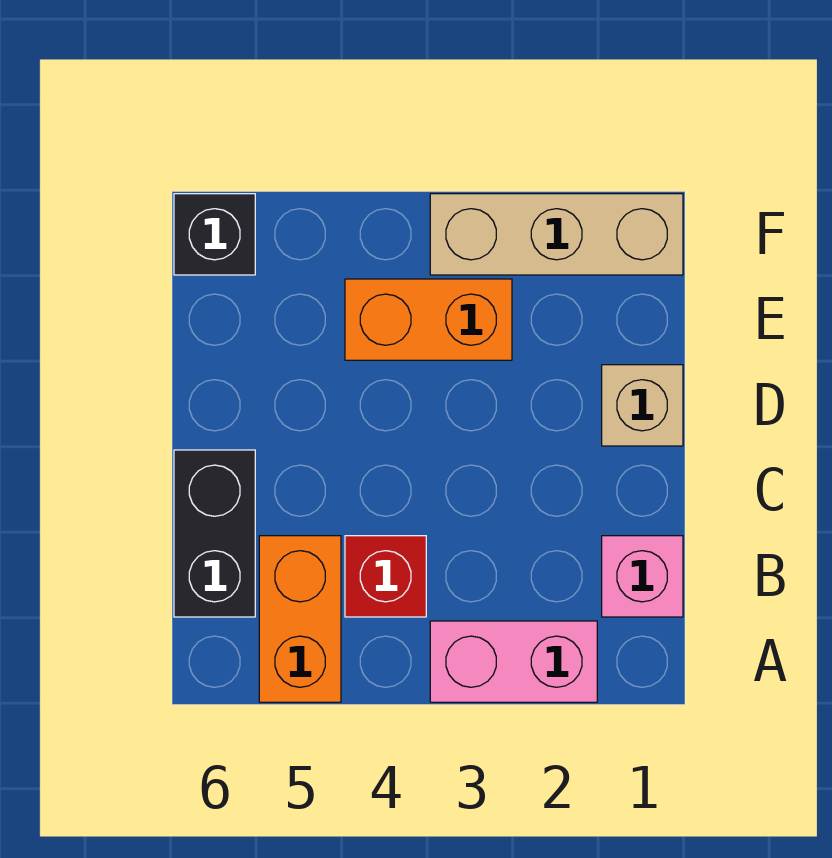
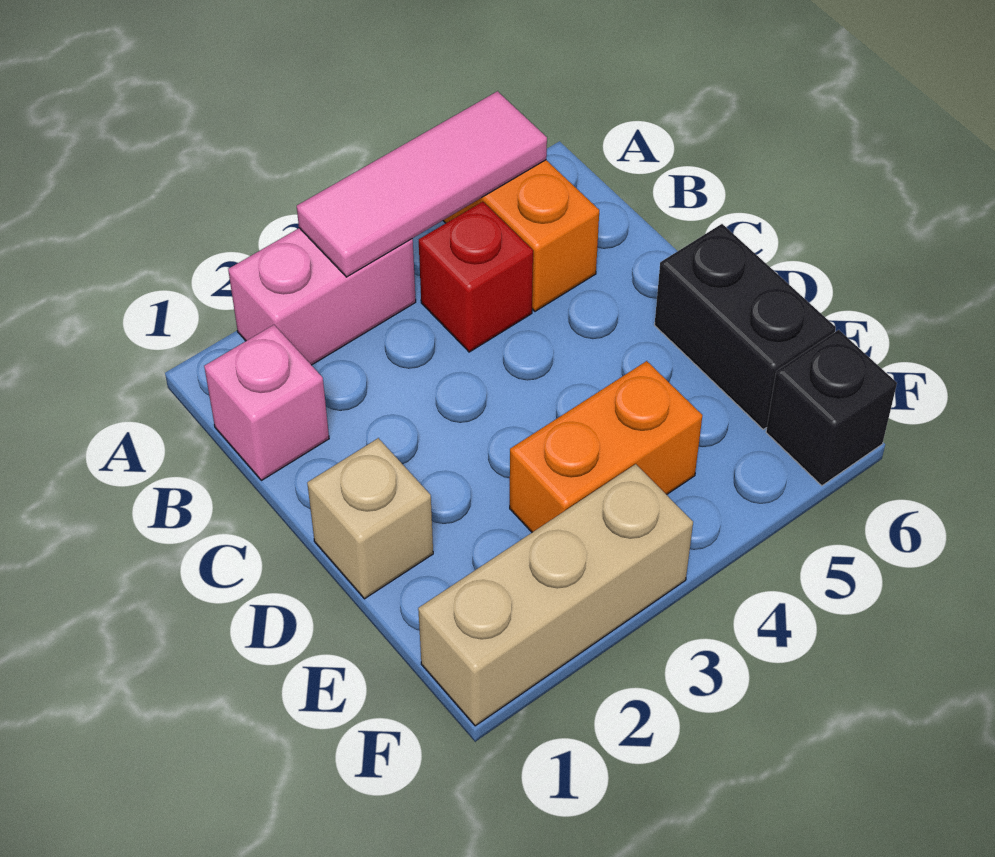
none -> pink 1x3 tile [297,91,547,277]
black 1x2 brick [174,450,255,617] -> black 1x2 brick moved to [655,224,836,429]

